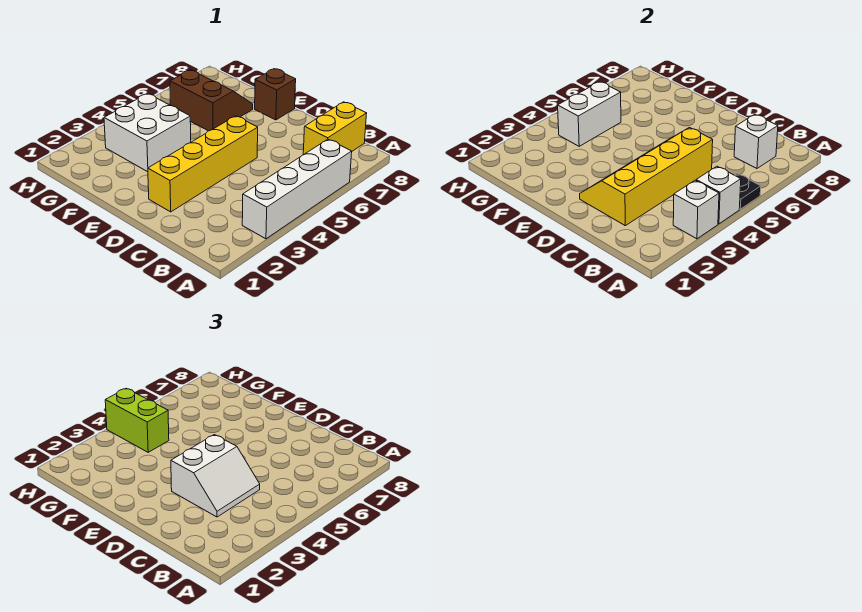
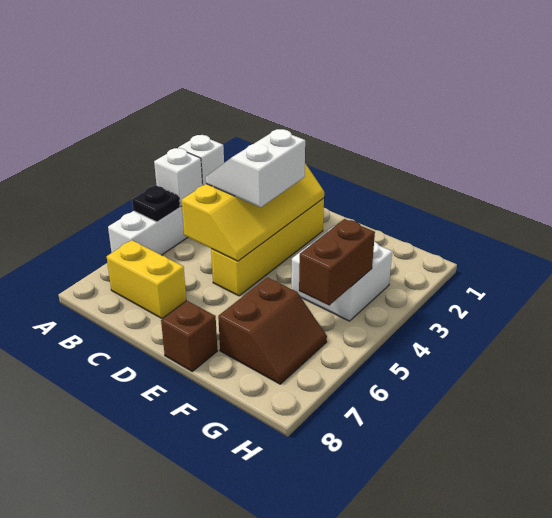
yellow 1x2 brick [303,102,367,155] -> yellow 1x2 brick turned to [107,240,186,319]
white 1x1 brick [734,114,778,168] -> none
brown 2x2 slope [170,70,253,131] -> brown 2x2 slope turned to [218,278,327,384]
white 1x2 brick [558,82,621,146] -> brown 1x2 brick [299,219,375,305]
lime 1x2 brick [105,388,169,452] -> none

